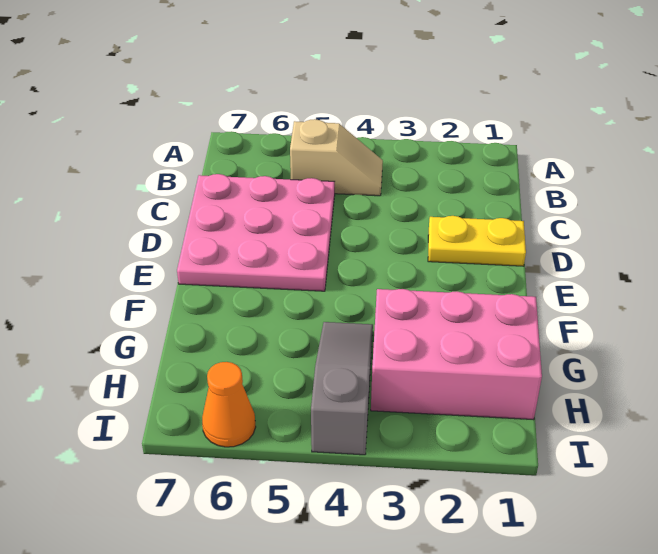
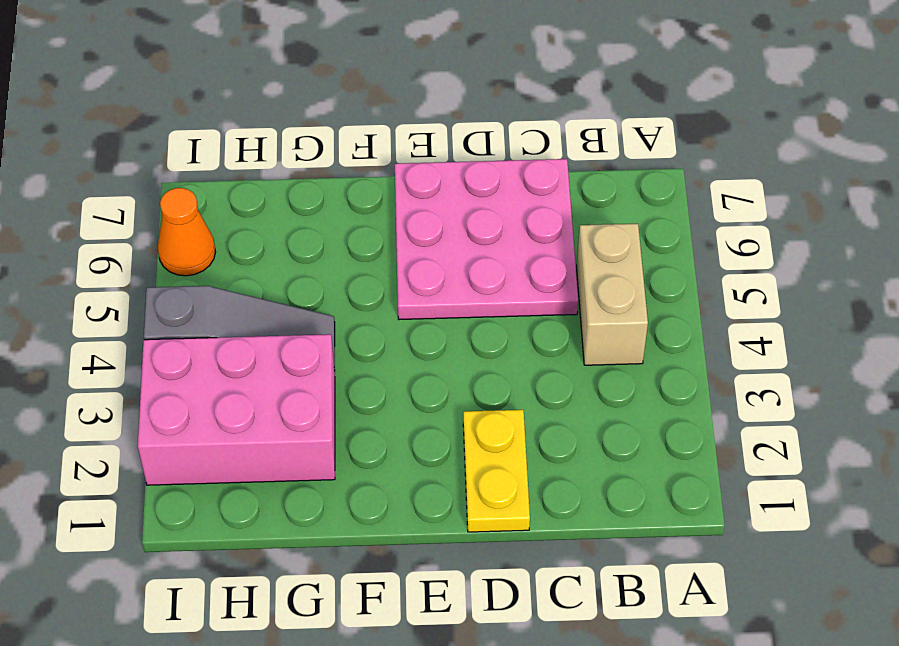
tan 1x2 slope [290,119,383,196] -> tan 1x2 brick [577,224,648,365]
pink 2x3 brick [371,289,542,420] -> pink 2x3 brick turned to [138,334,335,485]

